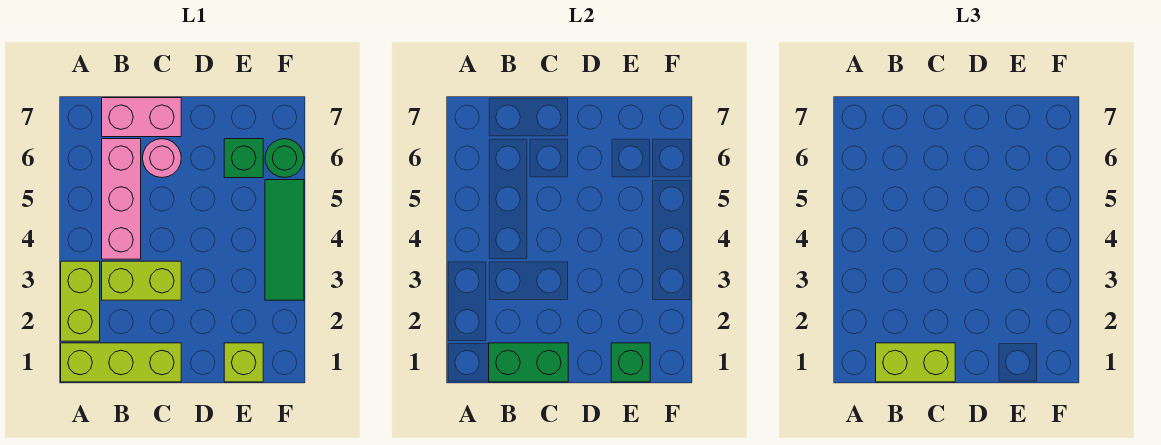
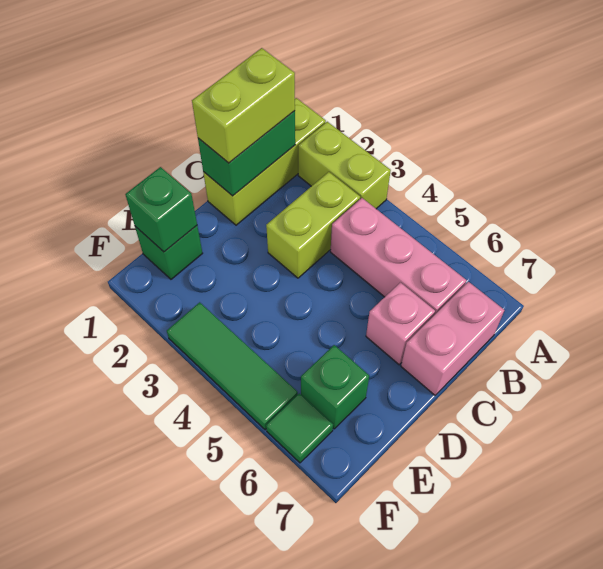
pink 1x1 round brick [143,139,181,178] -> pink 1x1 brick [366,282,435,365]
lime 1x1 brick [224,343,263,382] -> green 1x1 brick [135,226,203,279]
green 1x1 round brick [265,139,304,178] -> green 1x1 tile [266,393,333,463]

